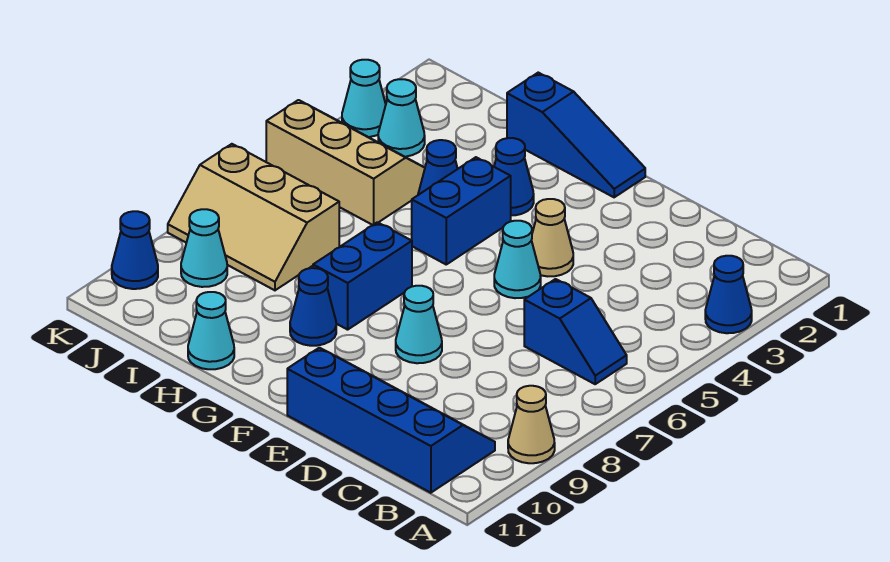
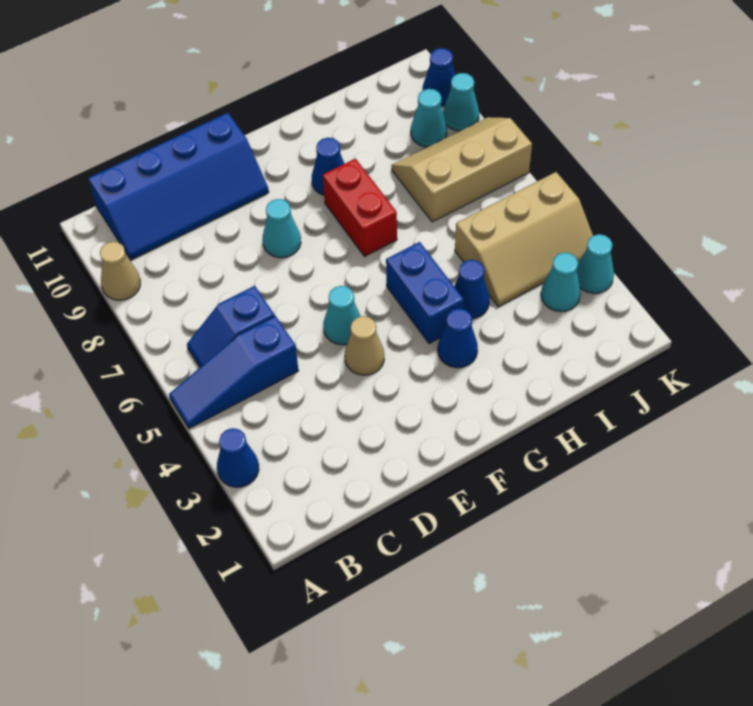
blue 1x3 slope [507,73,645,197] -> blue 1x3 slope moved to [169,316,298,428]
blue 1x2 brick [313,222,412,330] -> red 1x2 brick [323,159,397,257]
cyan 1x1 cone [188,292,234,369] -> cyan 1x1 cone moved to [443,73,479,131]

